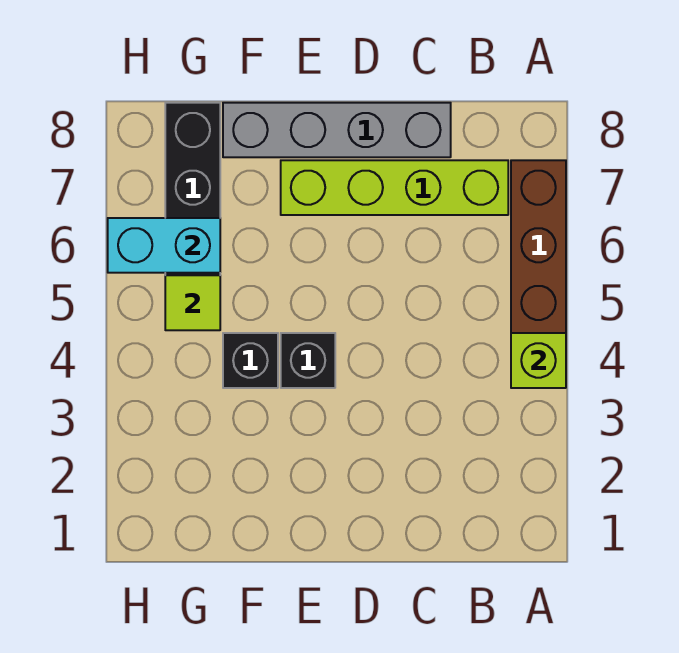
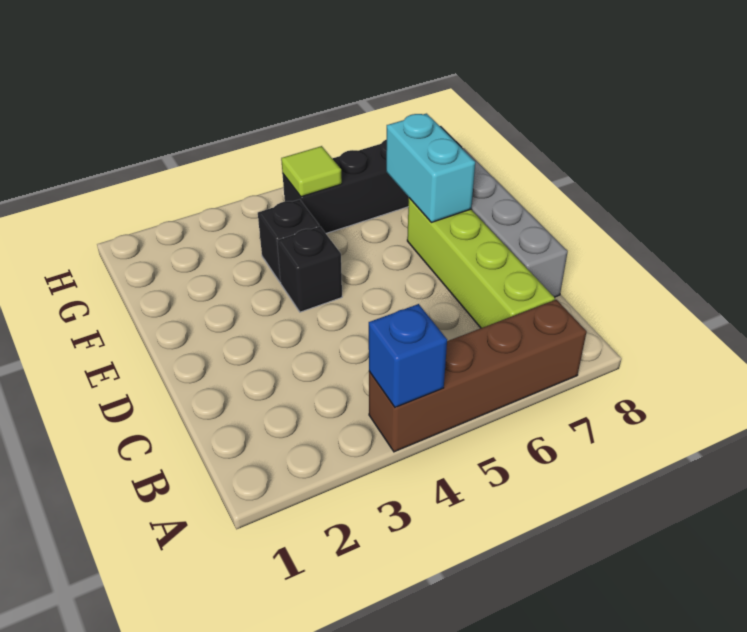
lime 1x1 brick [511,333,566,388] -> blue 1x1 brick [369,304,447,407]
cyan 1x2 brick [108,218,220,273] -> cyan 1x2 brick moved to [386,114,475,222]

